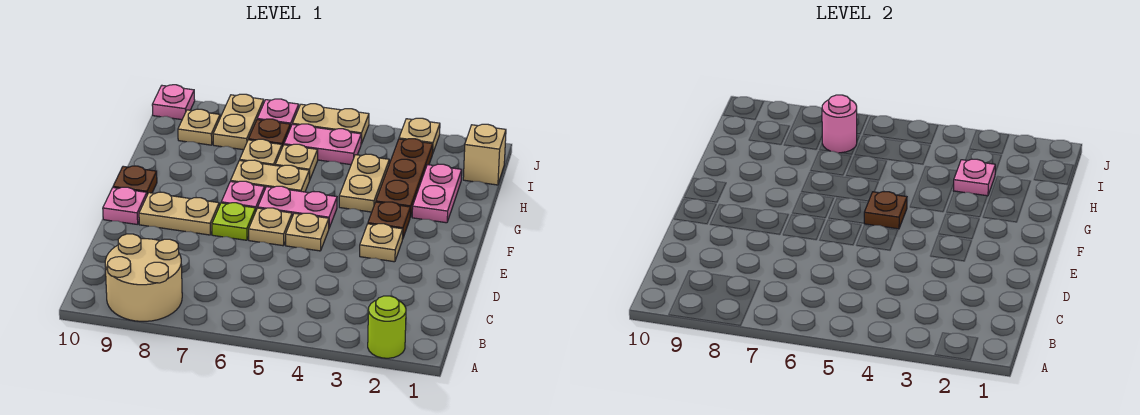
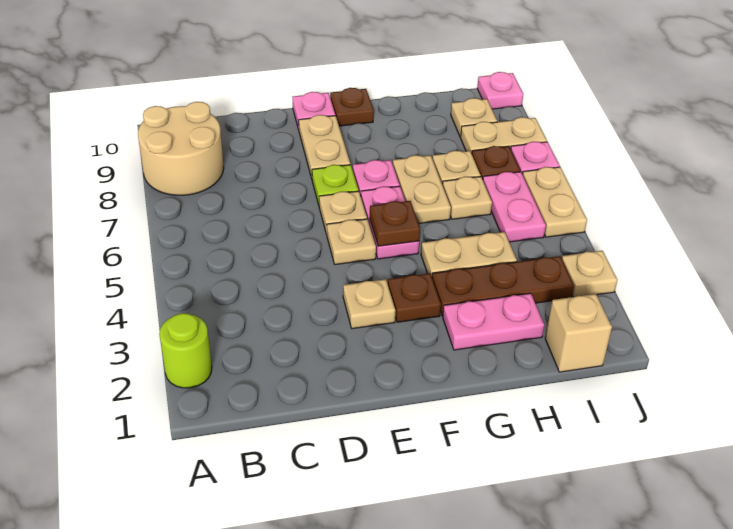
pink 1x1 plate [953,159,995,196] -> none
pink 1x1 round brick [822,95,857,153] -> none

